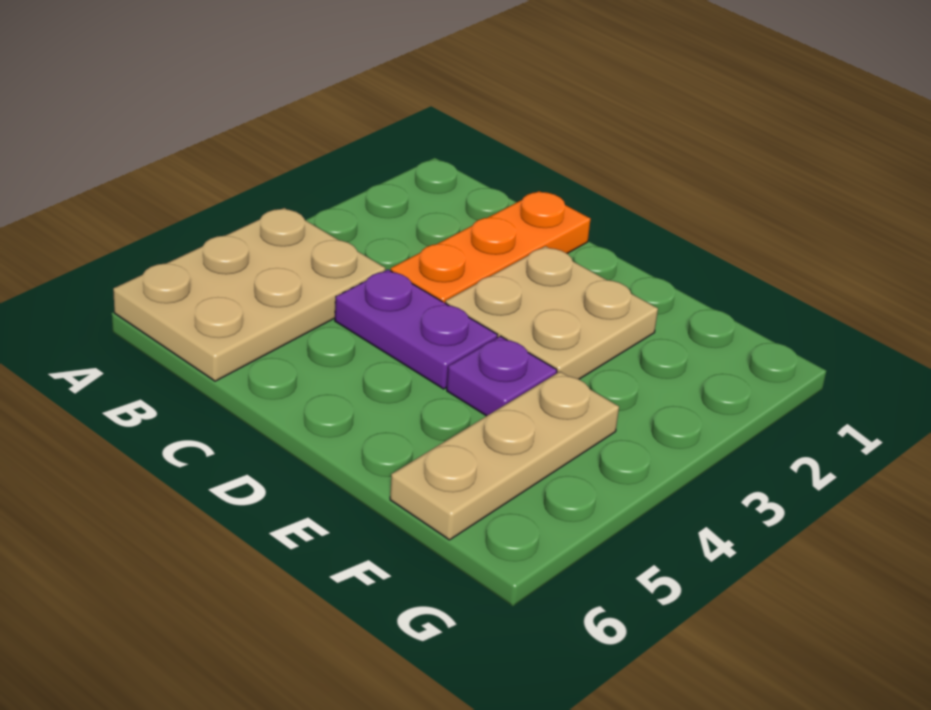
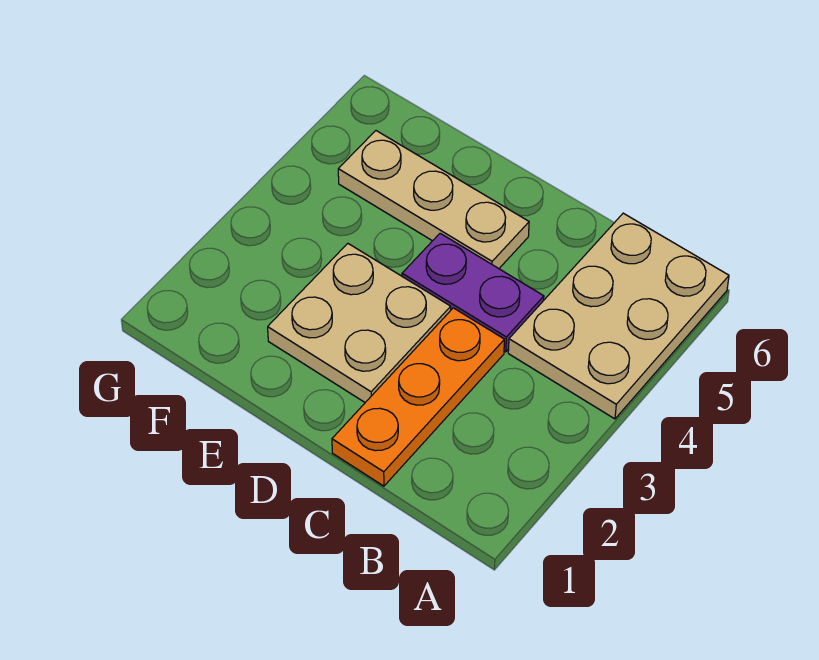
purple 1x1 plate [447,336,557,416] -> none
tan 1x3 plate [390,372,619,540] -> tan 1x3 plate turned to [338,131,529,268]

